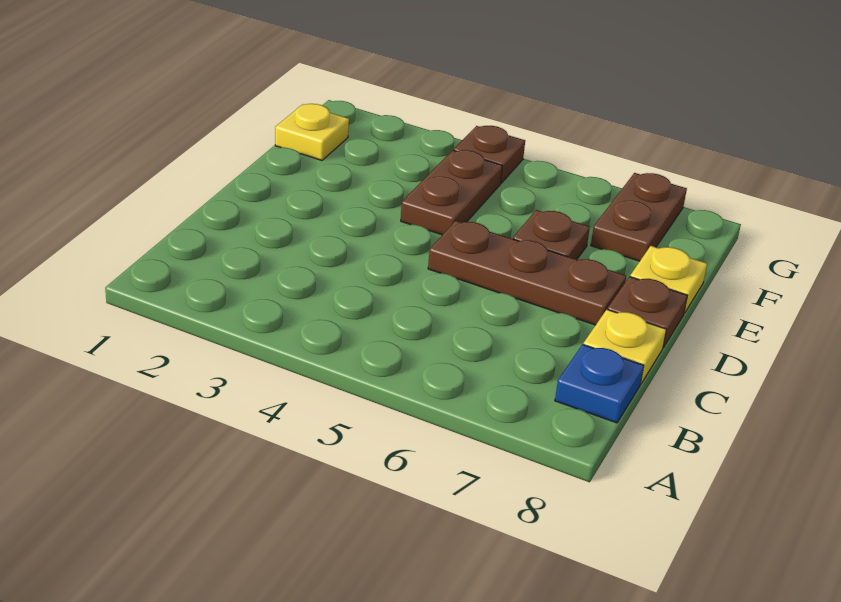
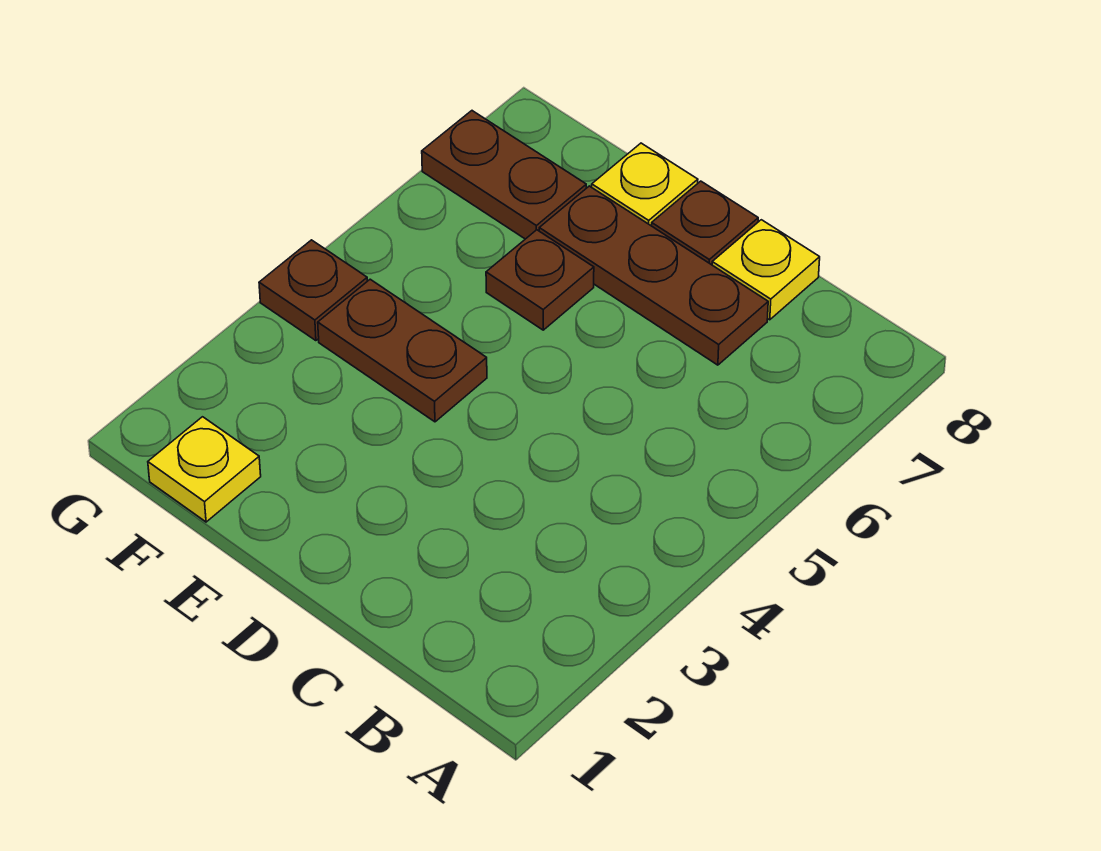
blue 1x1 plate [555,344,644,423] -> none
brown 1x3 plate [428,221,626,325] -> brown 1x3 plate turned to [539,186,768,365]

